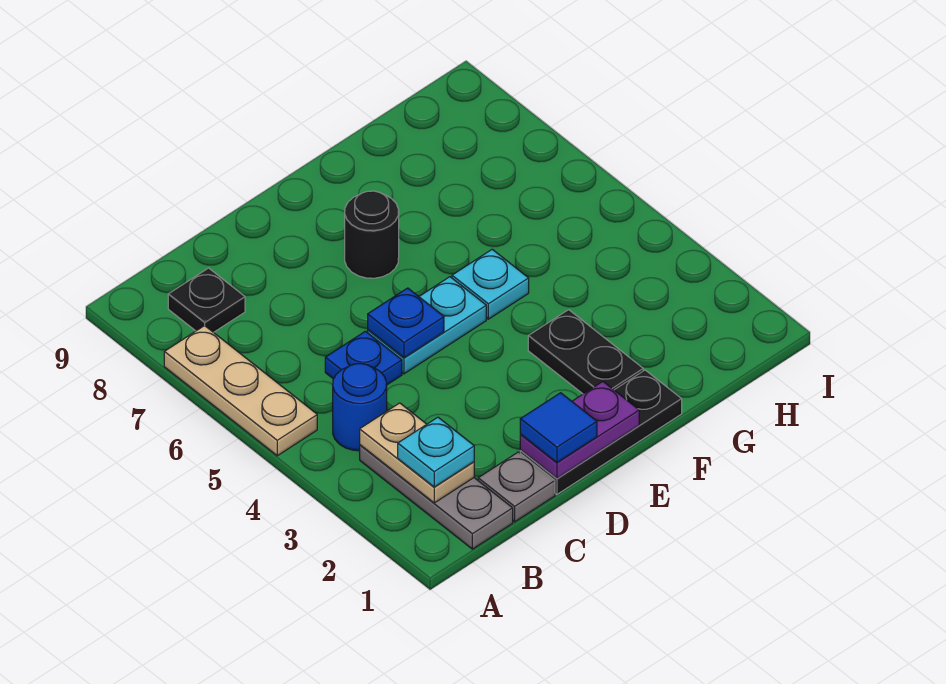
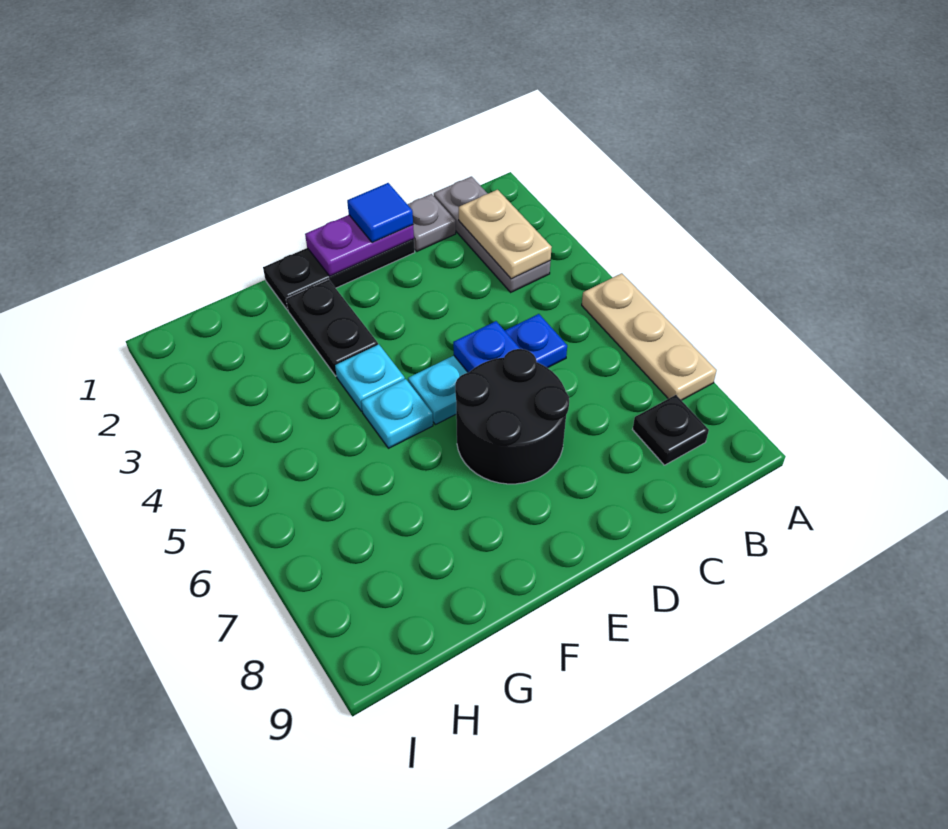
cyan 1x1 plate [398,417,474,487] -> cyan 1x1 plate moved to [335,344,405,412]
blue 1x1 round brick [333,364,387,451] -> none
black 1x1 round brick [345,191,399,278] -> black 2x2 round brick [455,349,569,484]

